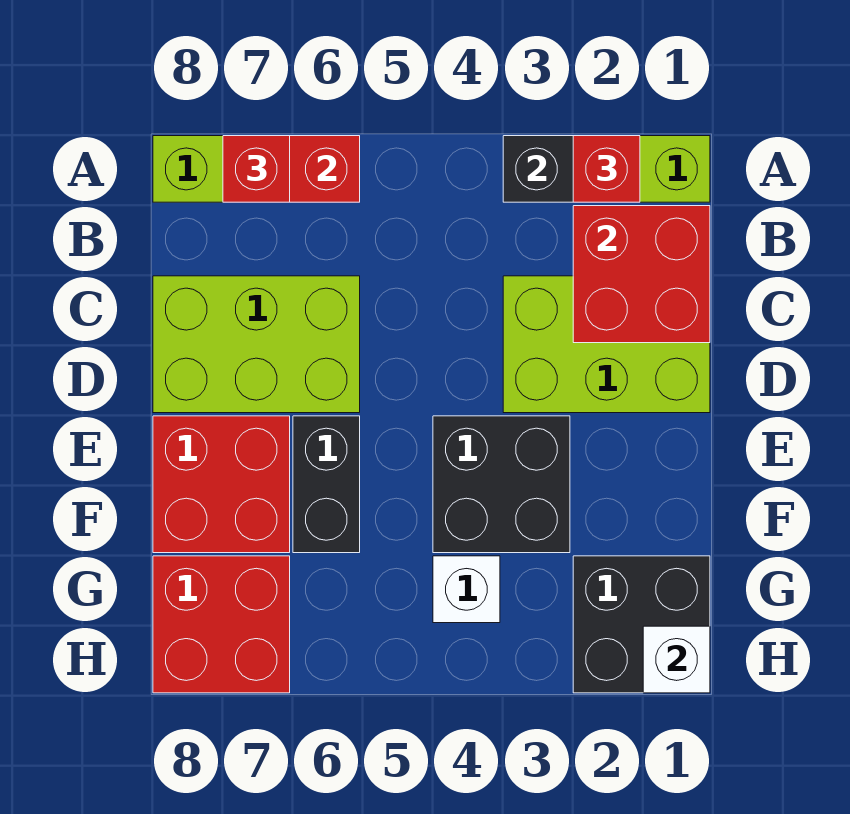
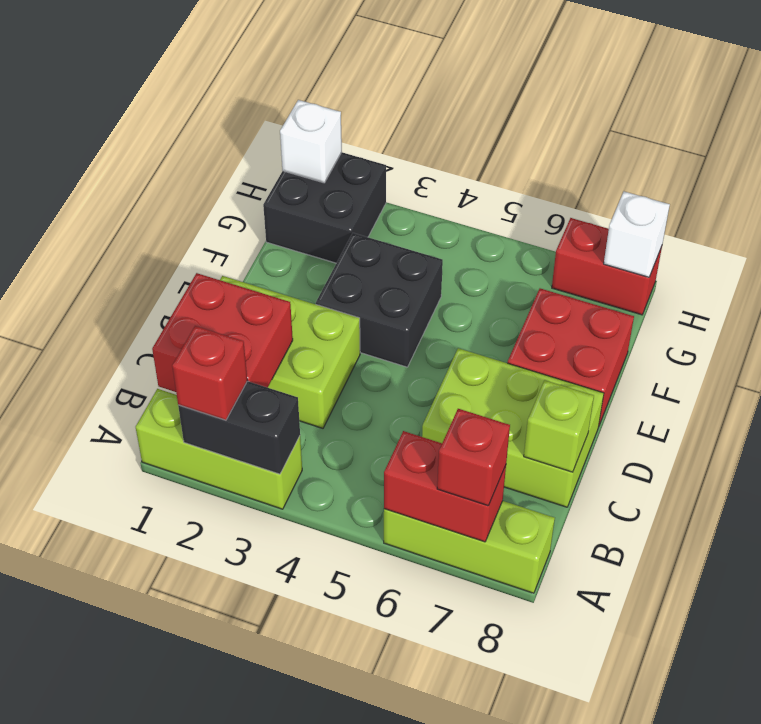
none -> lime 1x1 brick [524,380,594,472]
black 1x2 brick [293,416,360,553] -> none
white 1x1 brick [433,556,500,623] -> white 1x1 brick moved to [604,192,670,277]
red 2x2 brick [153,556,290,693] -> red 1x2 brick [552,218,662,315]

